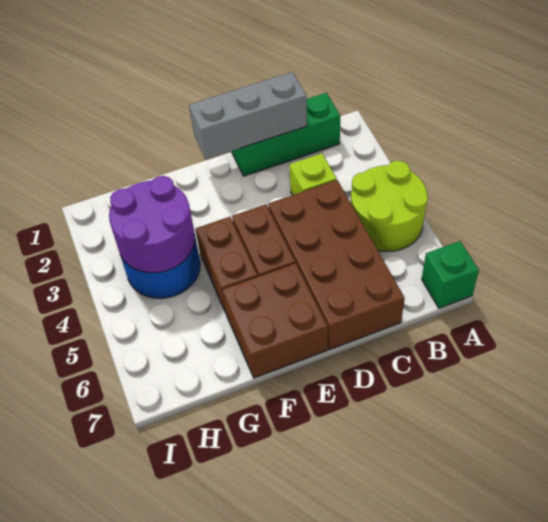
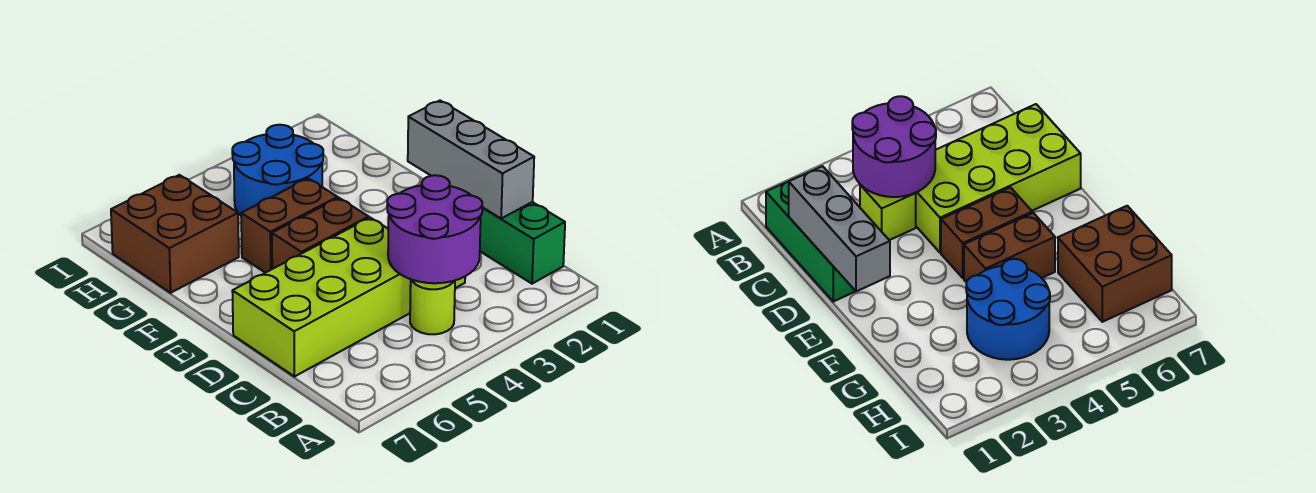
lime 2x2 round brick [351,161,428,251] -> lime 1x1 round brick [410,280,455,334]
green 1x1 brick [422,241,479,308] -> none
brown 2x4 brick [268,180,405,350] -> lime 2x4 brick [232,218,411,377]
brown 2x2 brick [222,263,328,378] -> brown 2x2 brick moved to [111,175,239,293]
purple 2x2 round brick [109,176,195,273] -> purple 2x2 round brick moved to [387,175,482,283]

